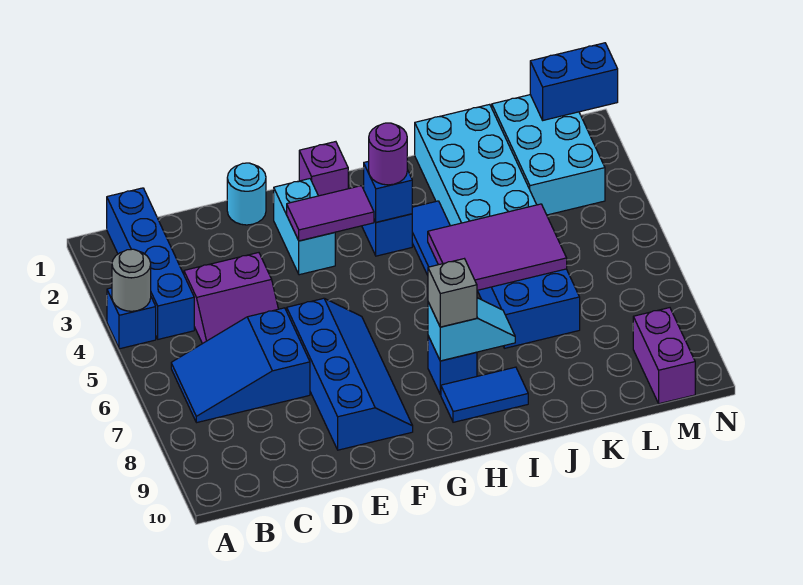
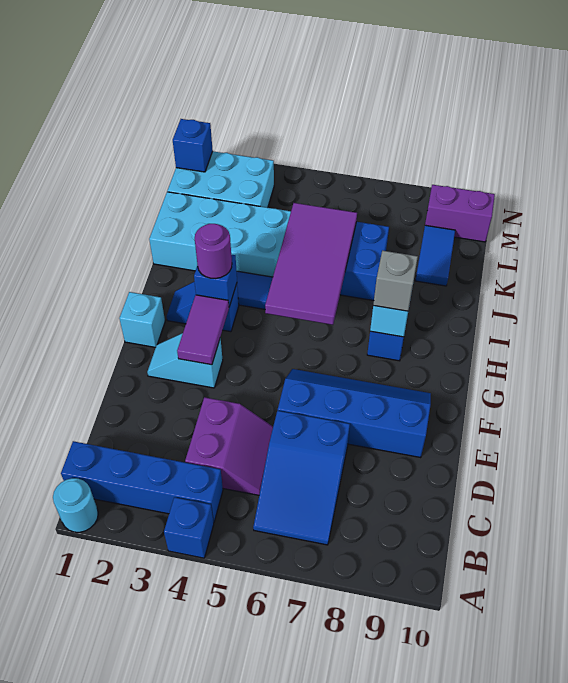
grey 1x1 round brick [112,249,151,311] -> none
cyan 1x1 round brick [227,163,266,225] -> cyan 1x1 round brick moved to [53,478,98,532]
cyan 1x2 brick [274,179,335,275] -> cyan 1x2 slope [147,333,223,388]
purple 1x1 brick [299,142,348,196] -> cyan 1x1 brick [119,292,165,347]
blue 1x2 tile [441,367,528,422] -> blue 1x2 tile moved to [415,225,455,286]
purple 2x3 tile [428,204,567,290] -> purple 2x4 tile [265,203,357,325]
blue 1x2 brick [530,43,618,120] -> blue 1x1 brick [173,119,213,172]

